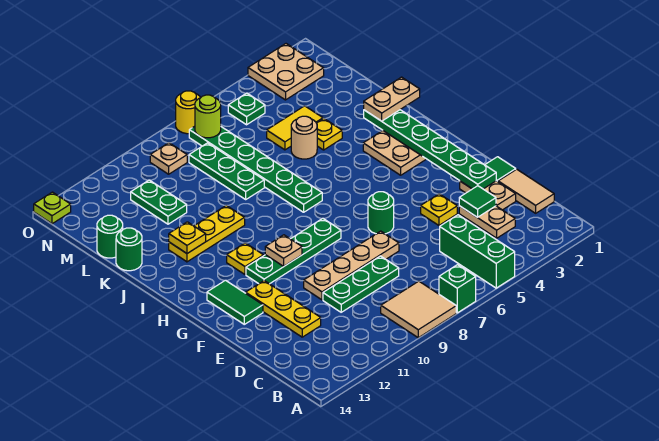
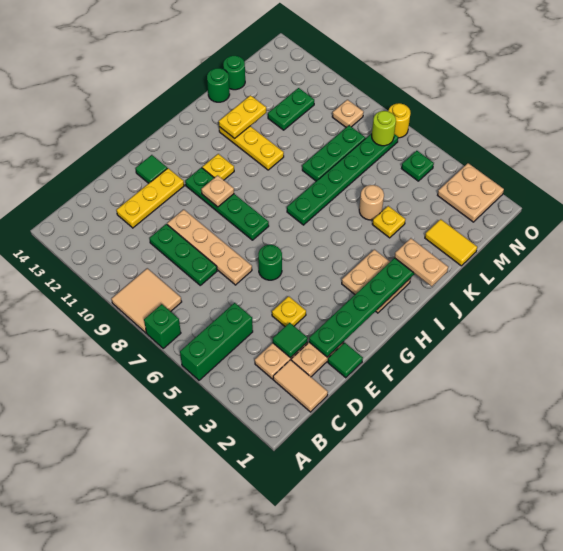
tan 1x2 tile [498,169,554,213] -> tan 1x2 tile turned to [273,360,328,412]
green 1x2 tile [207,280,263,324] -> green 1x1 tile [135,155,167,183]
yellow 1x1 plate [169,222,206,253] -> yellow 1x2 plate [219,95,266,138]
yellow 1x2 tile [267,106,323,150] -> yellow 1x2 tile moved to [425,219,477,266]
lime 1x1 plate [34,192,71,224] -> none

